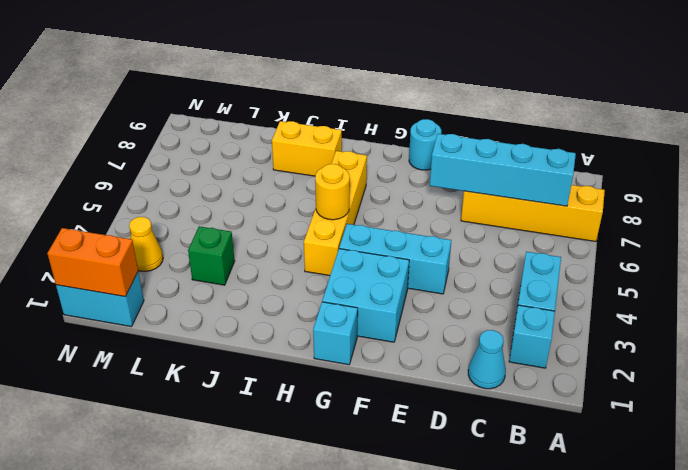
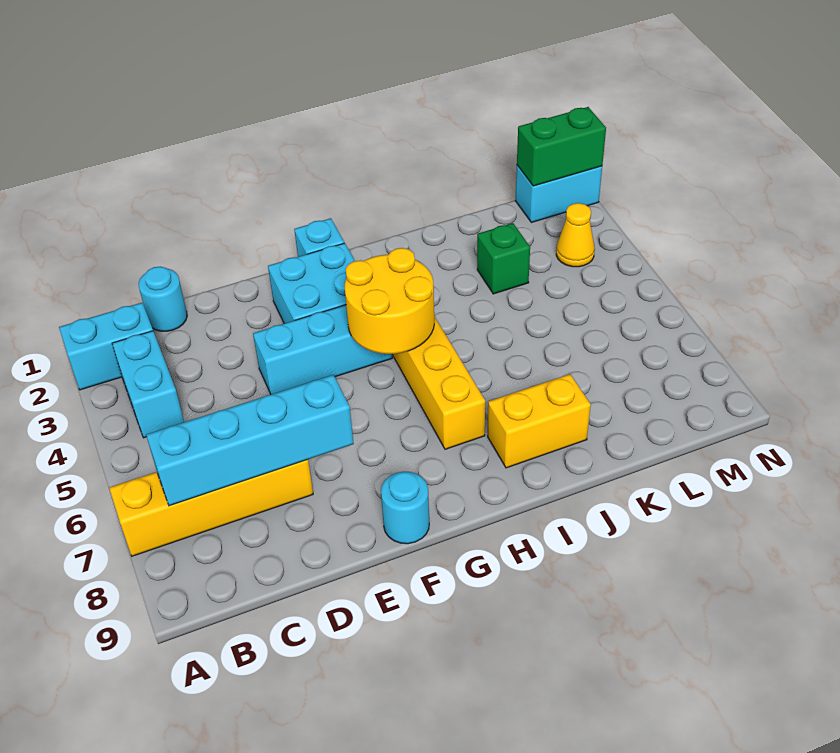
cyan 1x1 brick [509,305,555,368] -> cyan 1x2 brick [59,303,153,390]
cyan 1x1 cone [468,330,506,389] -> cyan 1x1 round brick [138,267,187,331]
yellow 1x1 round brick [315,164,350,220] -> yellow 2x2 round brick [345,248,434,354]
orange 1x2 brick [47,228,138,297] -> green 1x2 brick [517,107,606,186]

